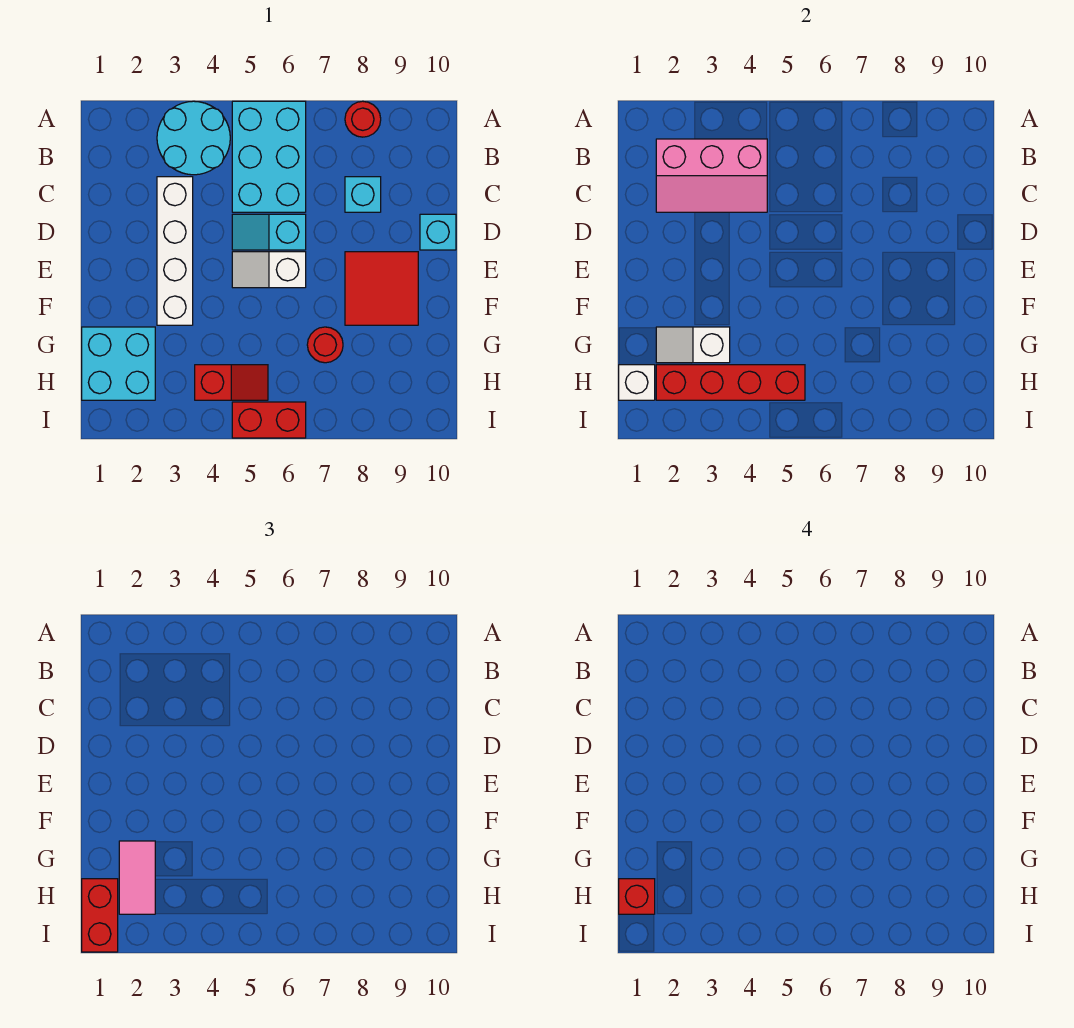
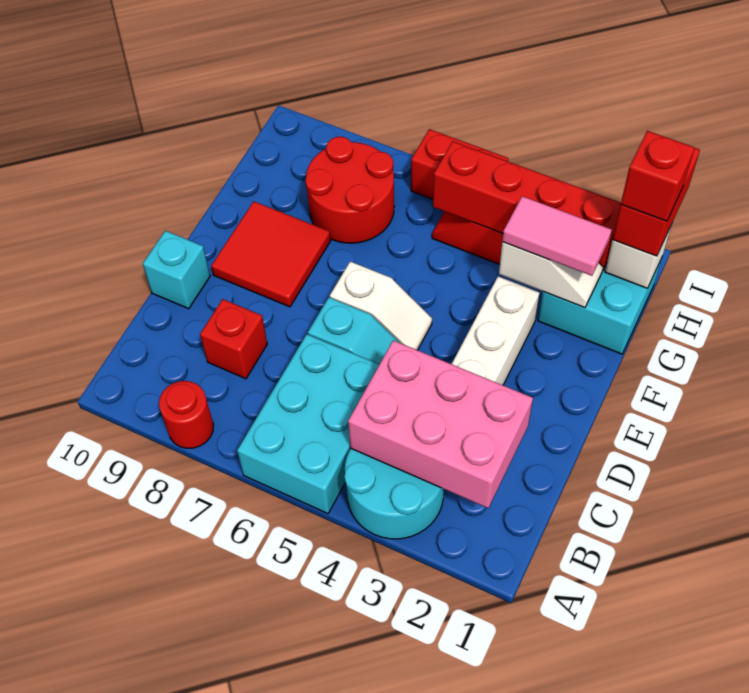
pink 2x3 slope [656,139,767,212] -> pink 2x3 brick [348,340,533,508]
cyan 1x1 brick [345,177,381,212] -> red 1x1 brick [200,299,267,379]
pink 1x2 tile [119,841,155,914] -> pink 1x2 tile turned to [502,196,612,276]
red 1x1 round brick [307,327,343,363] -> red 2x2 round brick [305,137,394,243]

